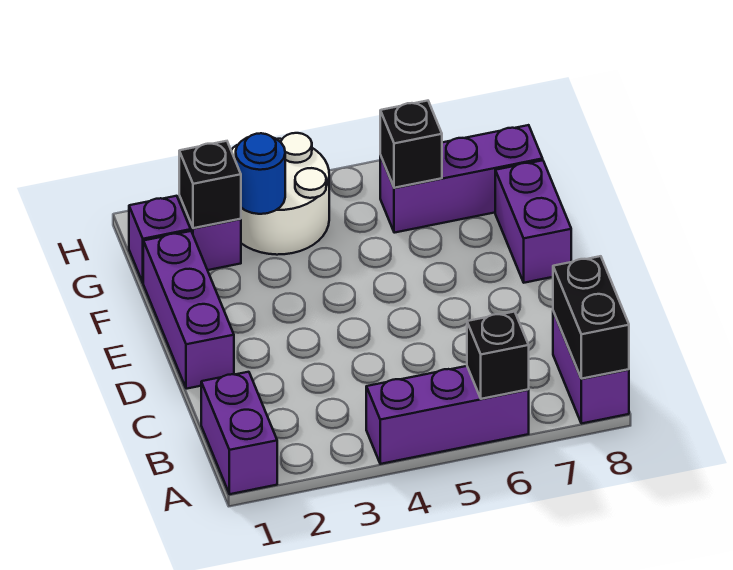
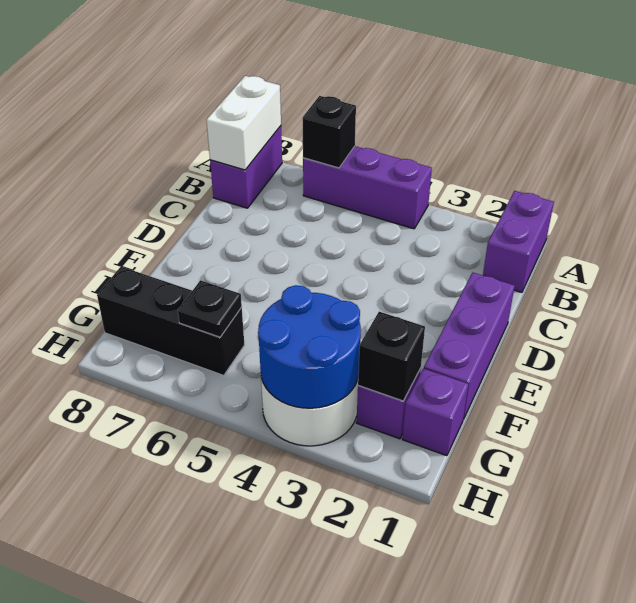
black 1x2 brick [553,256,629,379] -> white 1x2 brick [207,76,281,170]
purple 1x2 brick [495,160,571,283] -> none
blue 1x1 round brick [236,133,285,214] -> blue 2x2 round brick [258,285,361,408]
purple 1x3 brick [380,125,543,233] -> black 1x3 brick [97,267,244,376]
black 1x1 brick [380,101,442,188] -> black 1x1 plate [178,280,242,337]

